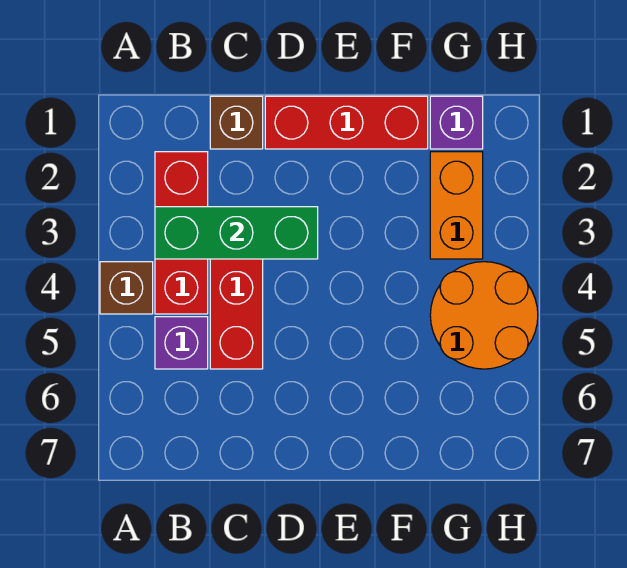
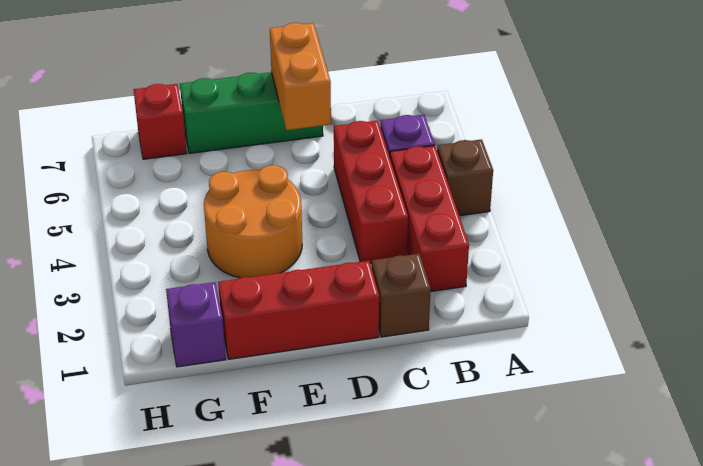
green 1x3 brick [155,207,318,259] -> green 1x3 brick moved to [180,72,323,153]
orange 1x2 brick [430,152,483,259] -> orange 1x2 brick moved to [270,23,331,130]
orange 2x2 round brick [430,262,538,369] -> orange 2x2 round brick moved to [204,165,302,278]
none -> red 1x1 brick [134,84,187,159]

